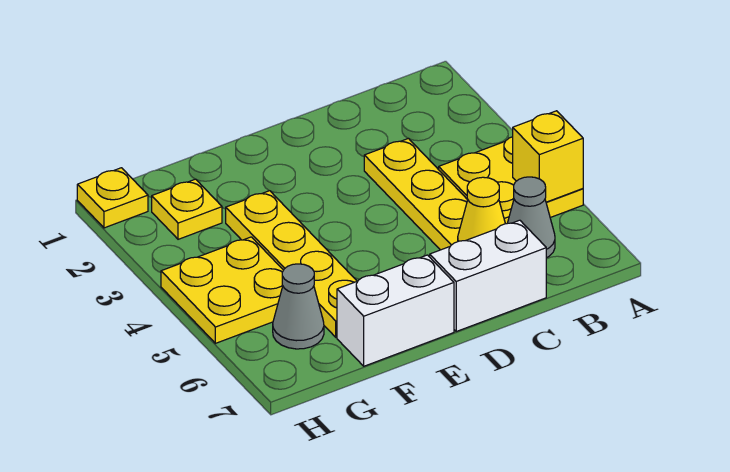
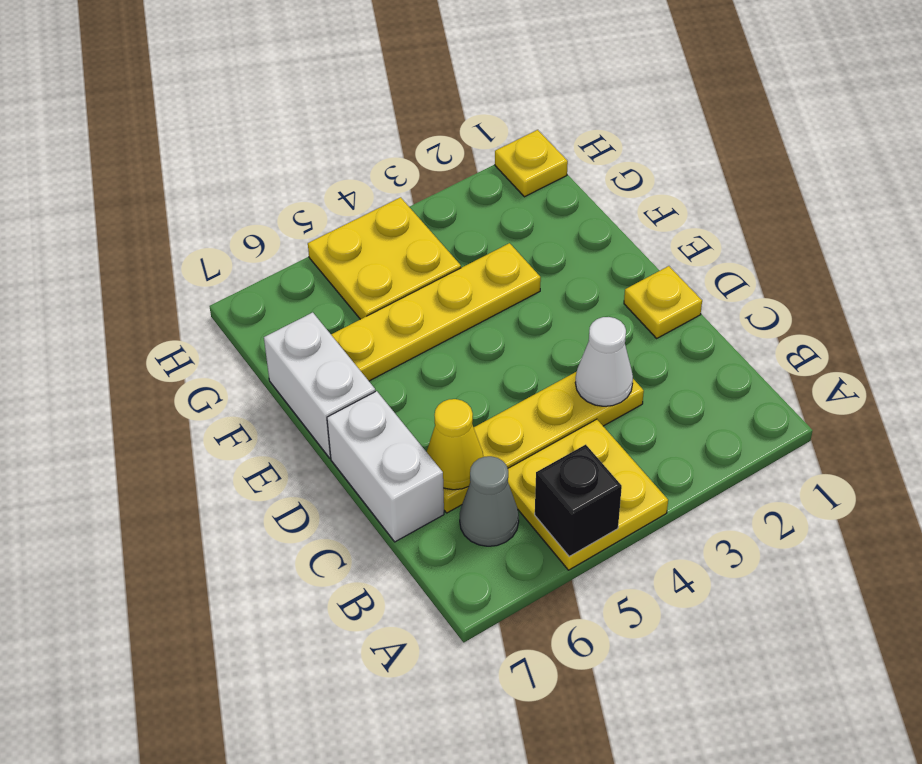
yellow 1x1 brick [513,111,583,202] -> black 1x1 brick [535,445,622,557]
none -> white 1x1 cone [575,317,633,406]
yellow 1x1 plate [152,179,222,239] -> yellow 1x1 plate moved to [624,266,702,338]
grey 1x1 cone [273,264,324,349] -> none

